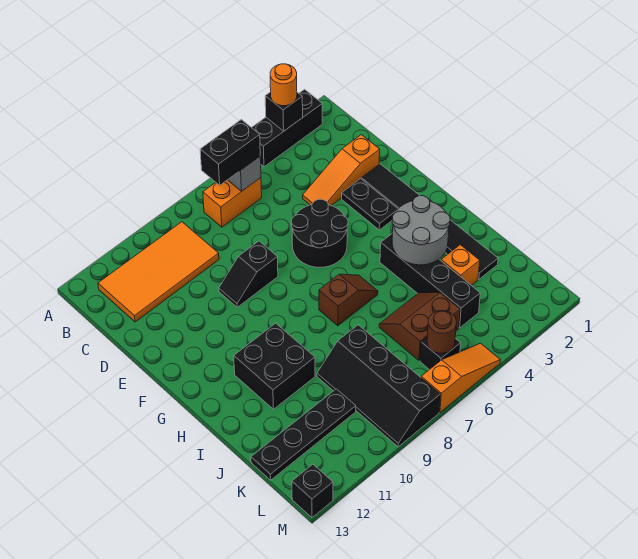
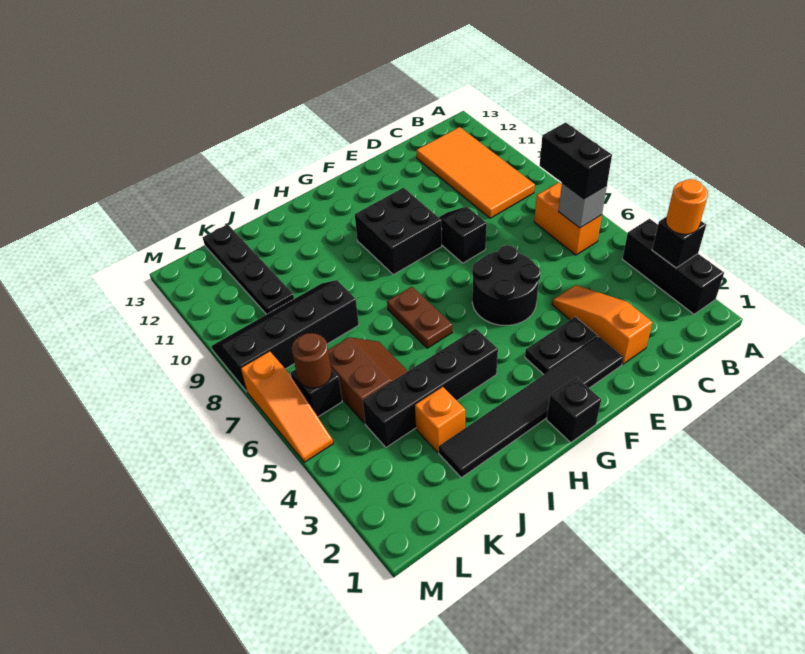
grey 2x2 round brick [392,196,450,265] -> none
brown 1x2 slope [319,274,378,326] -> brown 1x2 plate [387,287,452,348]
black 2x2 brick [234,323,315,409] -> black 2x2 brick moved to [355,188,442,275]
black 1x1 brick [292,464,333,518] -> black 1x1 brick moved to [547,377,601,443]

